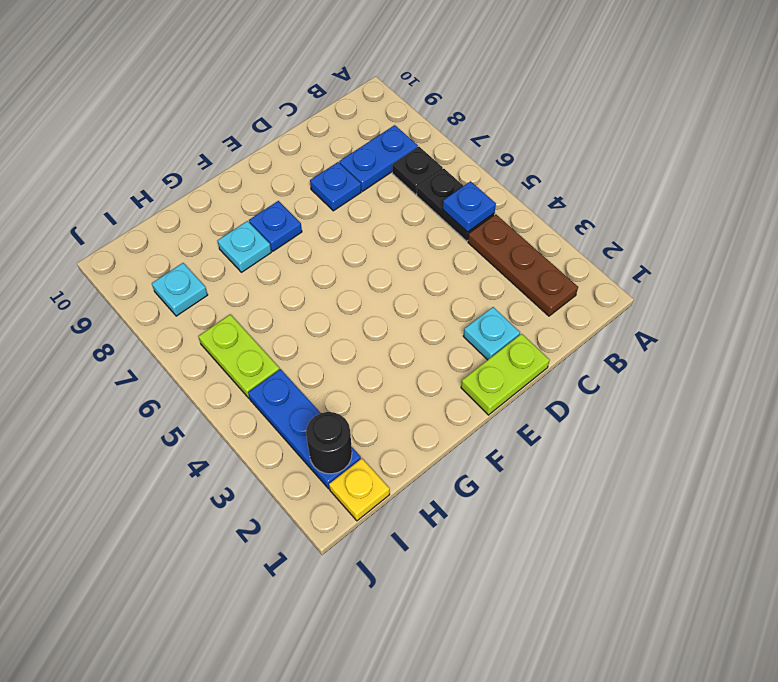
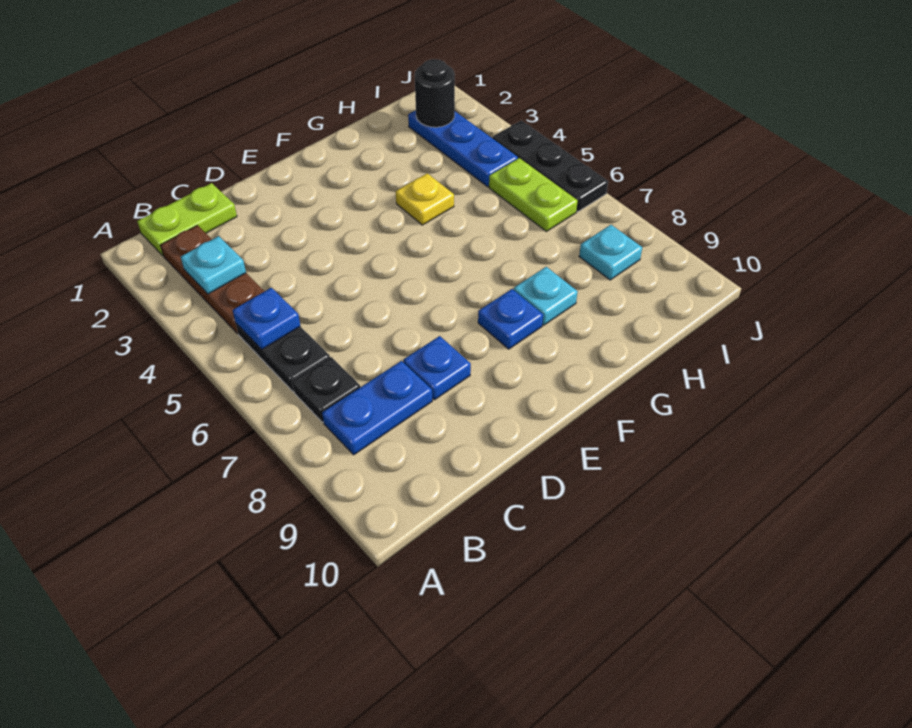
lime 1x2 plate [461,334,550,415] -> lime 1x2 plate moved to [137,183,237,256]
cyan 1x1 plate [463,307,520,360] -> cyan 1x1 plate moved to [181,236,246,294]
yellow 1x1 plate [329,459,390,521] -> yellow 1x1 plate moved to [396,173,454,225]
none -> black 1x3 plate [493,120,608,212]

